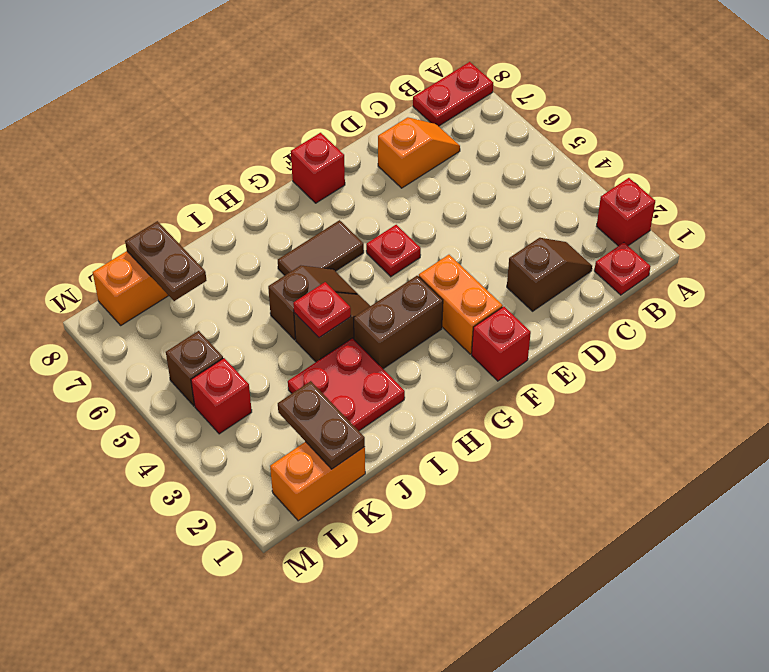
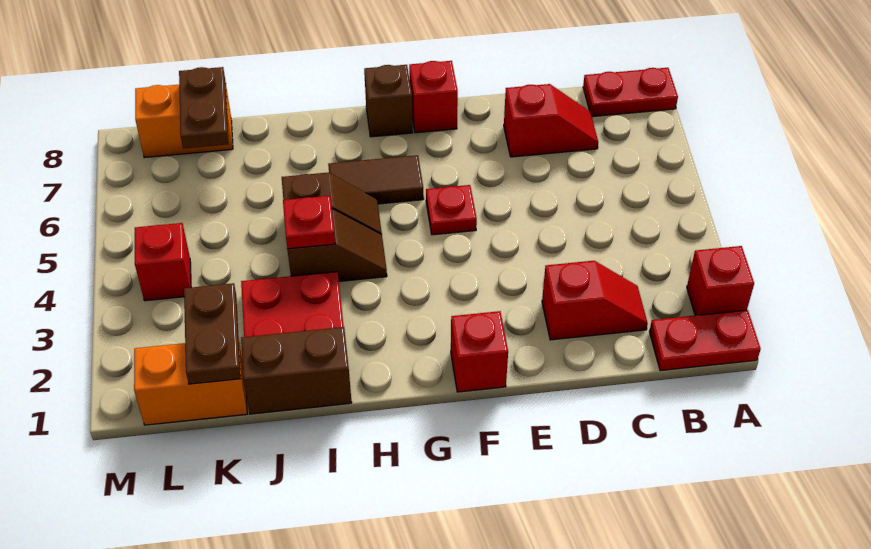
red 1x1 plate [594,243,651,295] -> red 1x2 plate [649,310,761,371]
brown 1x2 slope [507,238,592,311] -> red 1x2 slope [542,261,648,340]
orange 1x2 slope [378,117,460,188] -> red 1x2 slope [504,84,598,157]
orange 1x2 brick [419,255,503,354] -> none
brown 1x2 brick [354,276,443,369] -> brown 1x2 brick moved to [241,327,352,414]
brown 1x1 brick [166,331,223,406] -> brown 1x1 brick moved to [364,65,413,137]

